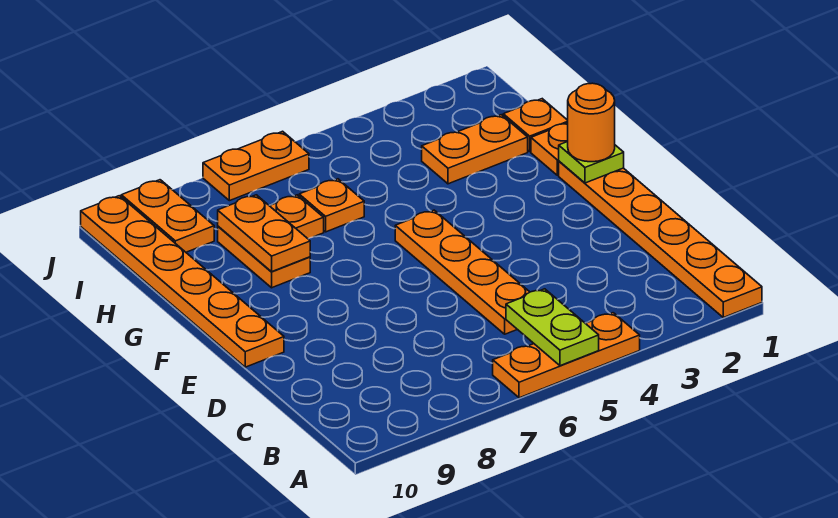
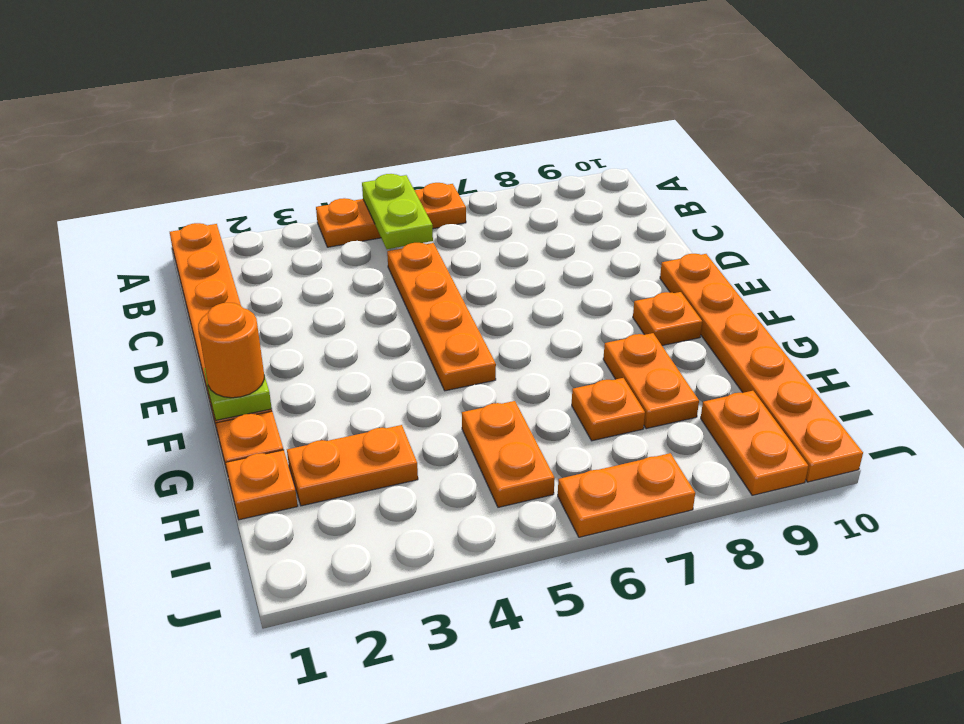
orange 1x2 plate [218,195,310,272] -> orange 1x2 plate moved to [462,401,555,507]
orange 1x1 plate [299,179,364,232] -> orange 1x1 plate moved to [633,292,702,346]

